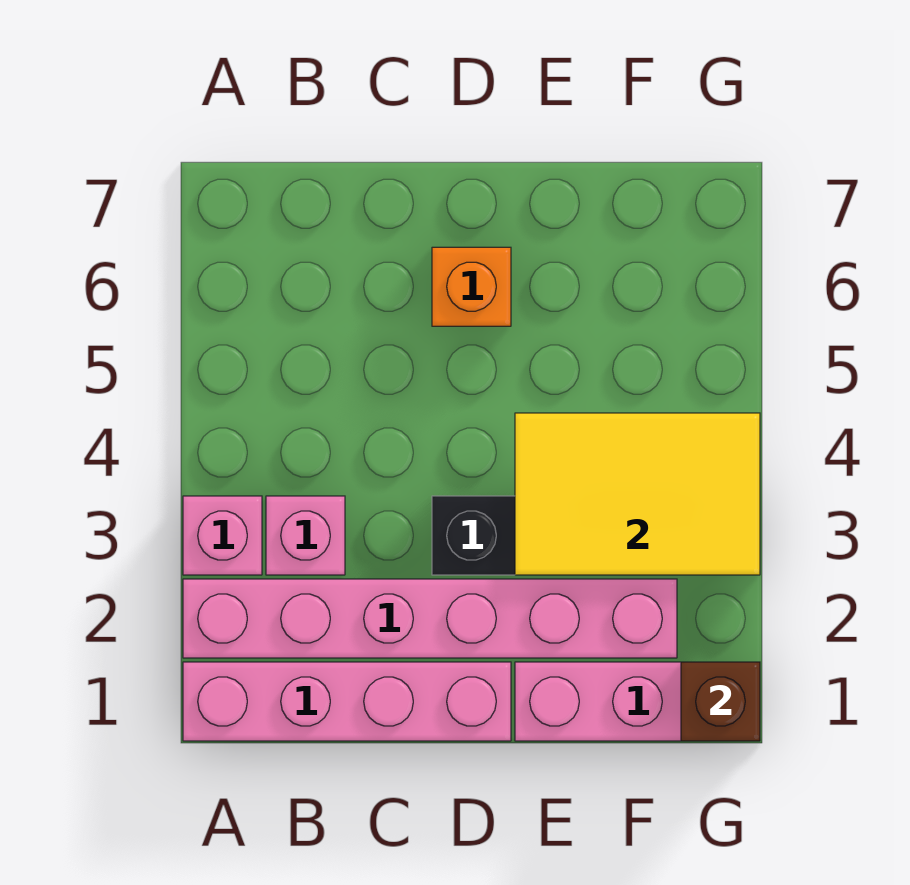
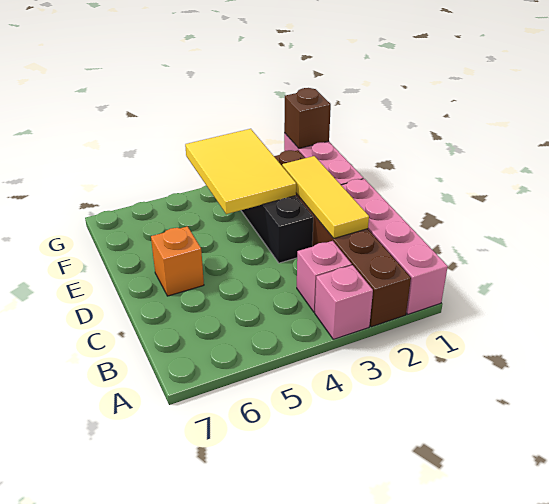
pink 1x6 brick [183,579,677,658] -> brown 1x6 brick [274,150,411,327]
none -> yellow 1x3 tile [282,156,369,238]

